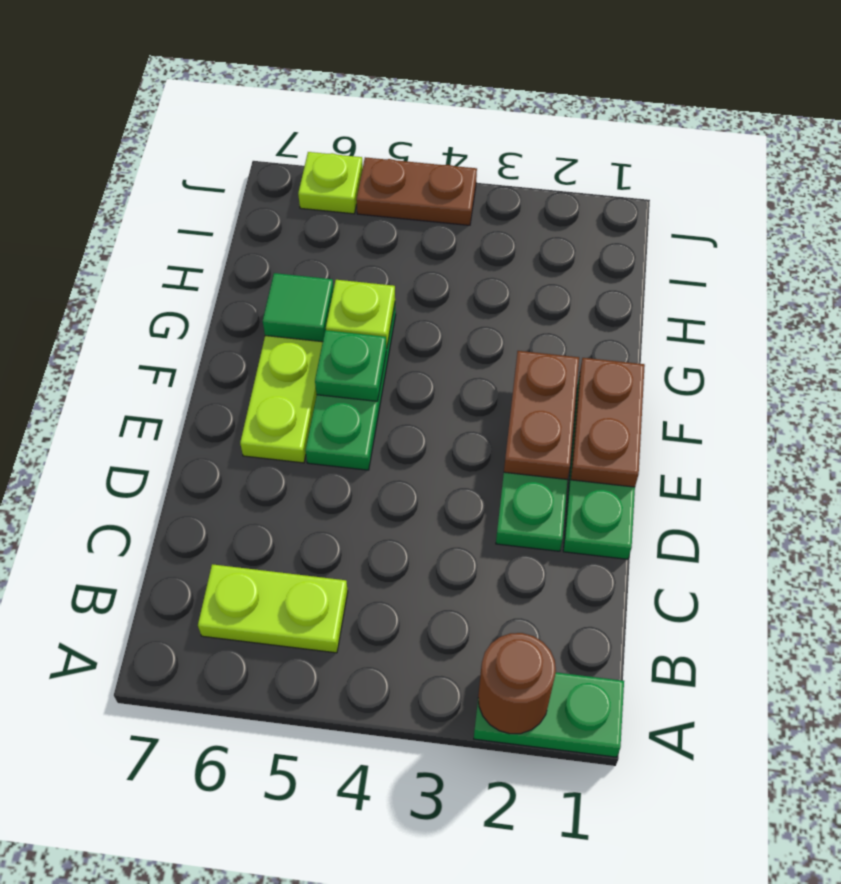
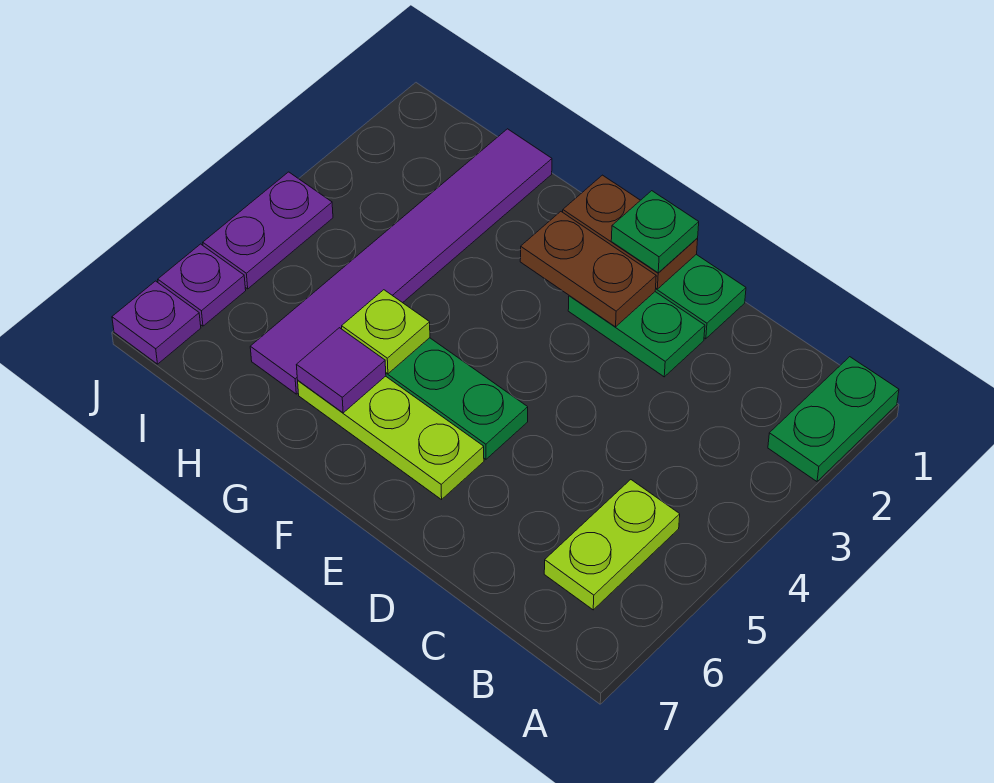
brown 1x1 round brick [478,633,556,734] -> none
green 1x1 plate [315,330,387,401] -> green 1x1 plate moved to [611,191,699,273]
green 1x1 tile [263,273,334,342] -> purple 1x1 tile [297,328,386,413]
none -> purple 1x6 tile [250,129,552,394]
brown 1x2 plate [356,157,477,225] -> purple 1x2 plate [203,172,333,289]
lime 1x1 plate [298,152,363,214] -> purple 1x1 plate [158,244,246,326]
none -> purple 1x1 plate [112,281,201,364]

